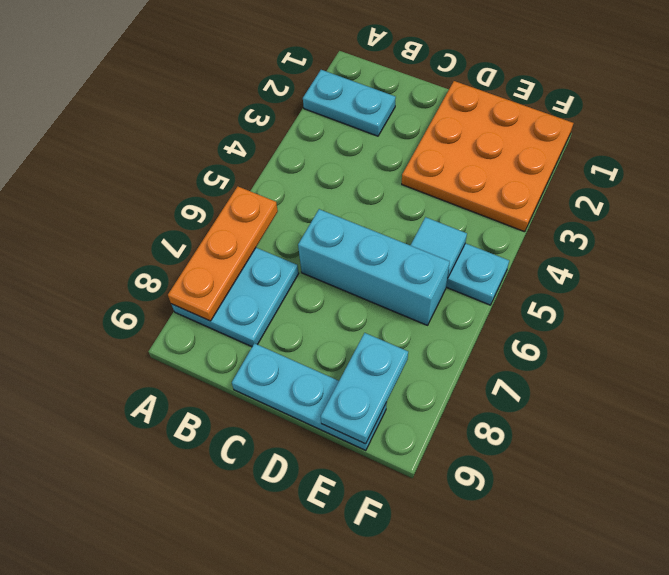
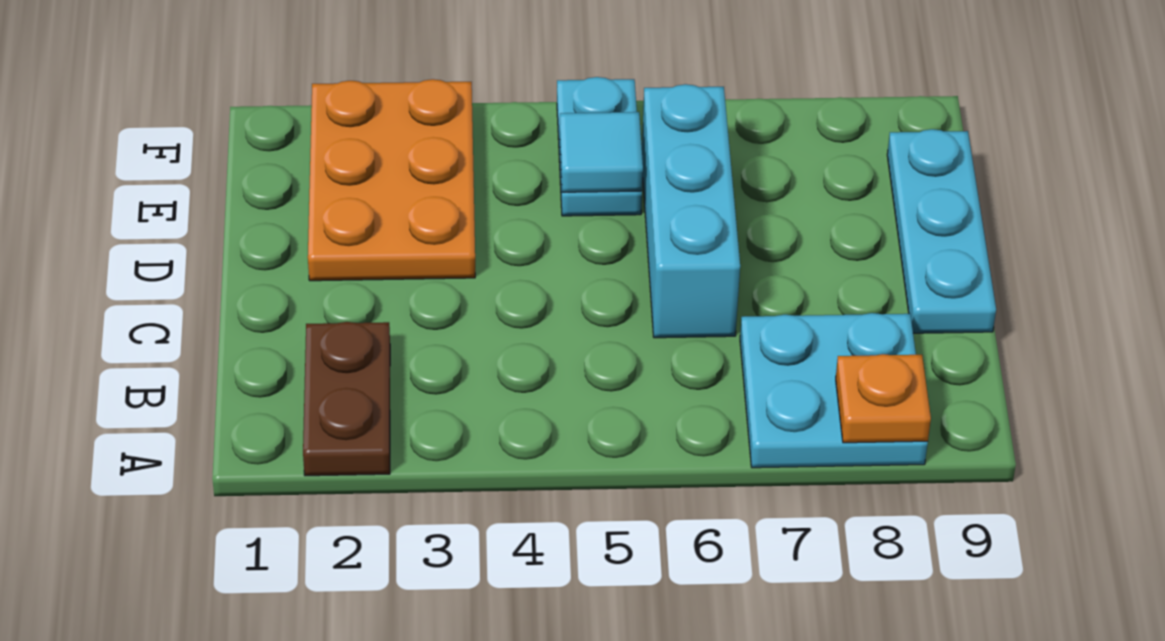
cyan 1x2 plate [303,70,396,136] -> brown 1x2 plate [303,322,390,476]
orange 1x3 plate [168,187,278,321] -> orange 1x1 plate [836,354,931,443]
orange 3x3 plate [402,81,573,232] -> orange 2x3 plate [308,79,475,281]
cyan 1x2 plate [321,333,408,444] -> none

